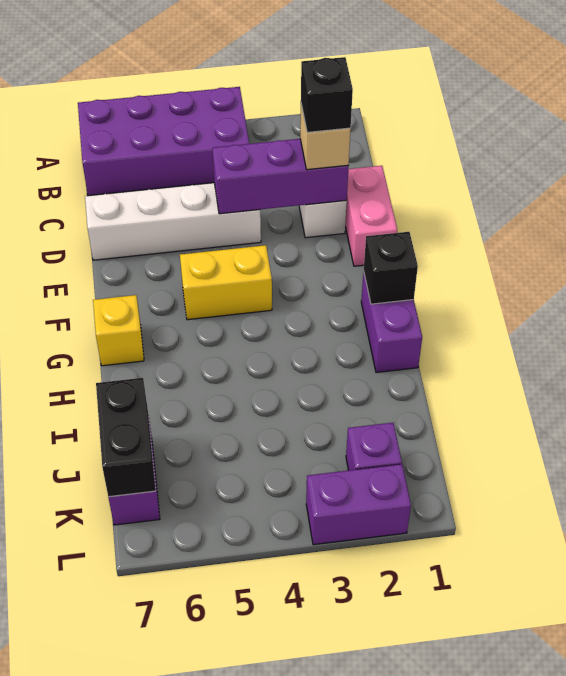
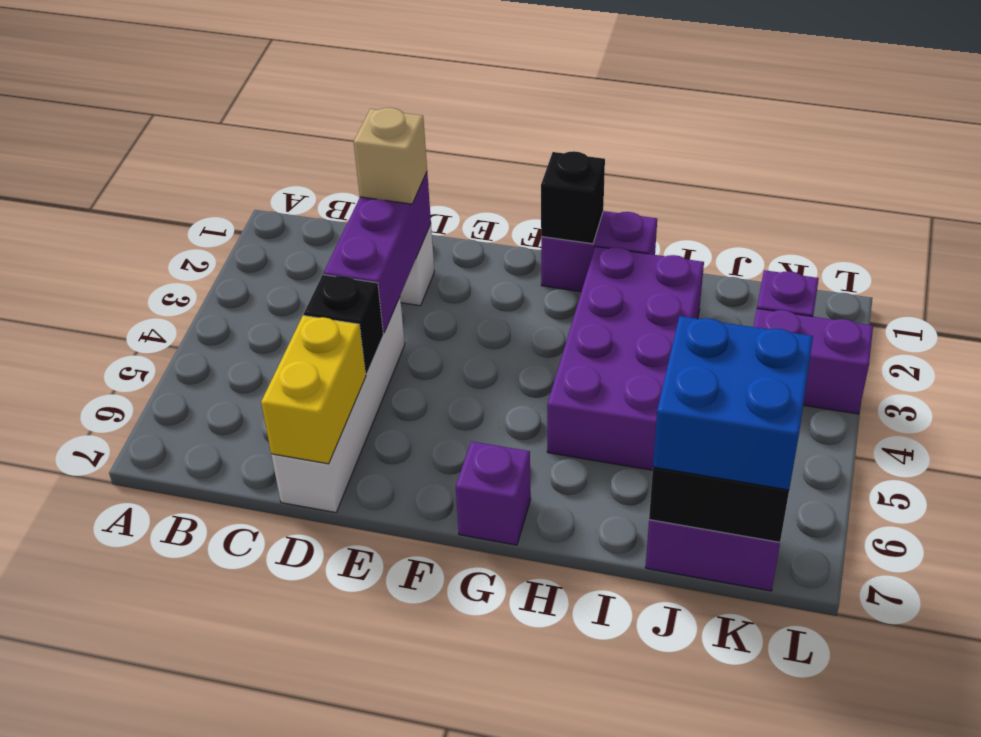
purple 2x4 brick [78,87,249,196] -> purple 2x4 brick moved to [547,247,704,470]
pink 1x2 brick [345,166,397,266] -> none
black 1x1 brick [301,57,353,132] -> black 1x1 brick moved to [304,275,383,374]
yellow 1x2 brick [180,245,272,320] -> yellow 1x2 brick moved to [261,316,366,464]
yellow 1x1 brick [93,295,144,366] -> purple 1x1 brick [456,441,531,545]
none -> blue 2x2 brick [653,316,813,490]
purple 1x2 brick [306,464,411,545] -> purple 1x2 brick turned to [753,309,873,414]

